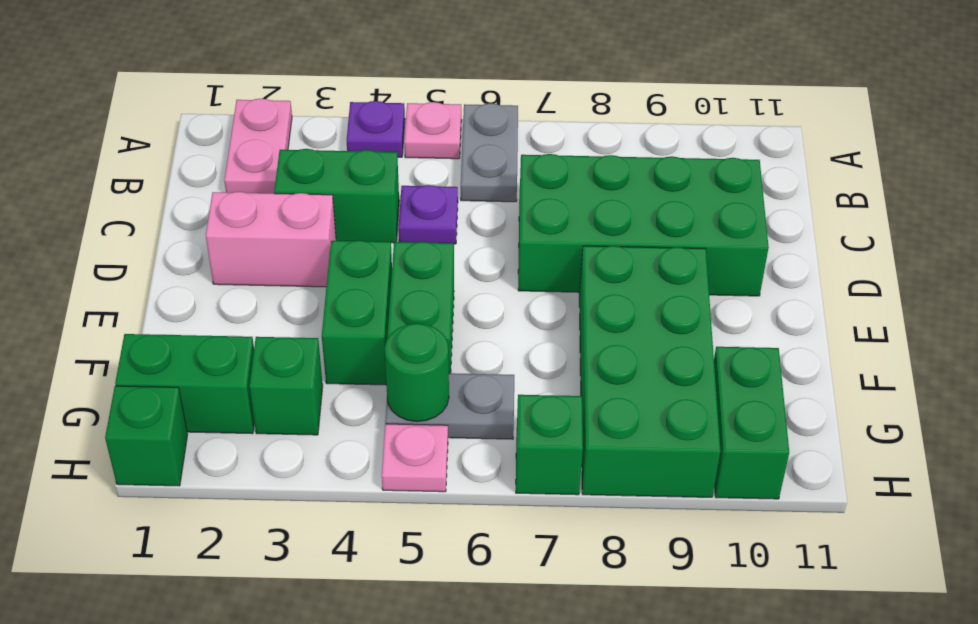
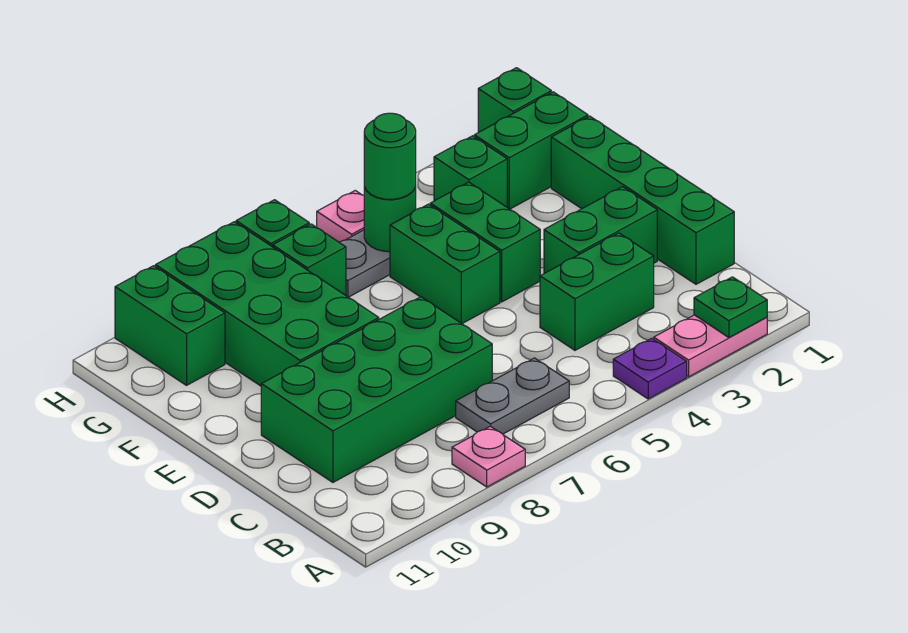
pink 1x2 plate [224,99,292,193] -> pink 1x2 plate turned to [654,315,767,377]
none -> green 1x1 plate [694,277,767,338]
pink 1x1 plate [404,102,461,159] -> pink 1x1 plate moved to [452,426,525,487]
grey 1x2 plate [461,103,518,202] -> grey 1x2 plate turned to [456,358,569,434]
none -> green 1x4 brick [551,116,734,284]
purple 1x1 plate [399,185,458,244] -> none
pink 1x2 brick [206,192,336,287] -> green 1x2 brick [544,187,657,273]
none -> green 1x1 round brick [364,113,416,199]
none -> green 1x1 brick [273,224,346,295]

